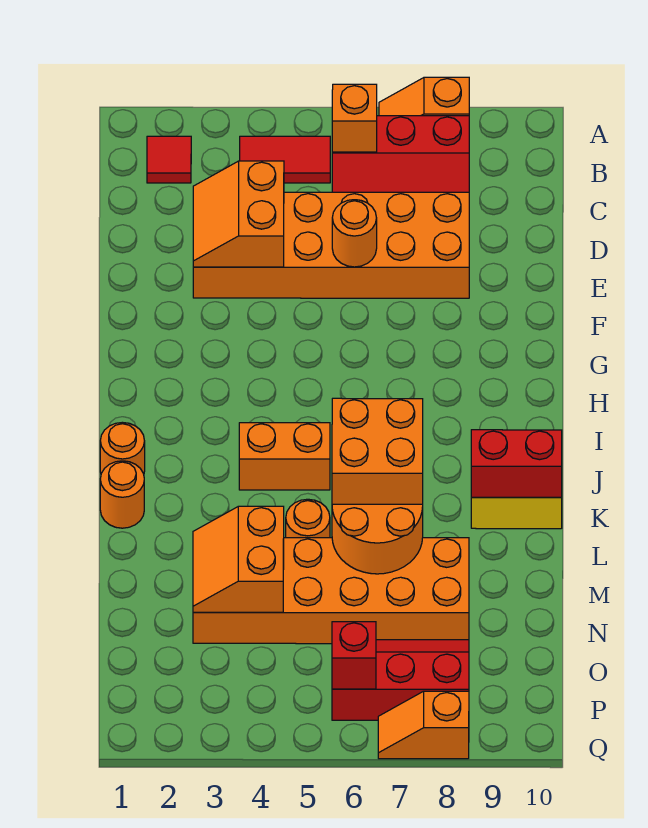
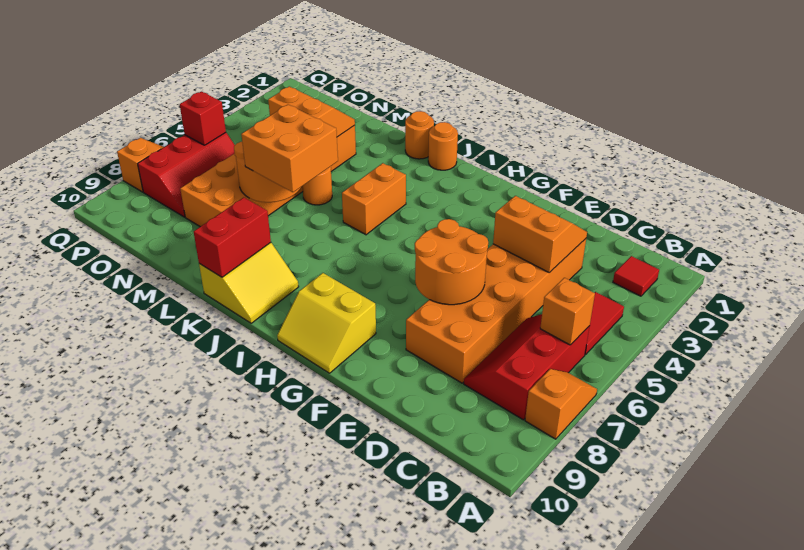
orange 1x1 round brick [332,200,377,267] -> orange 2x2 round brick [415,219,488,305]
none -> yellow 2x2 slope [277,273,376,373]

